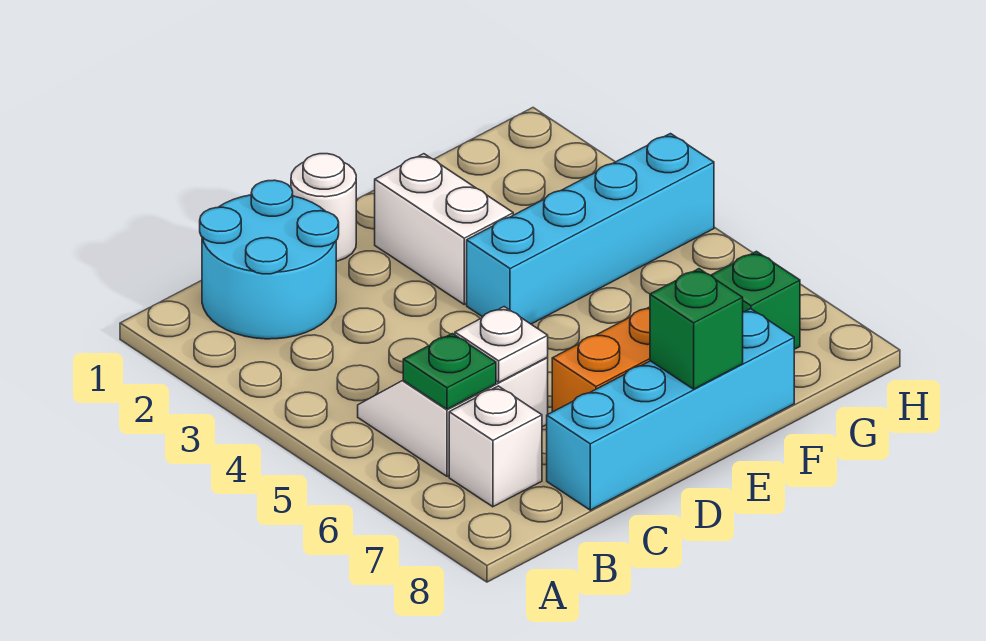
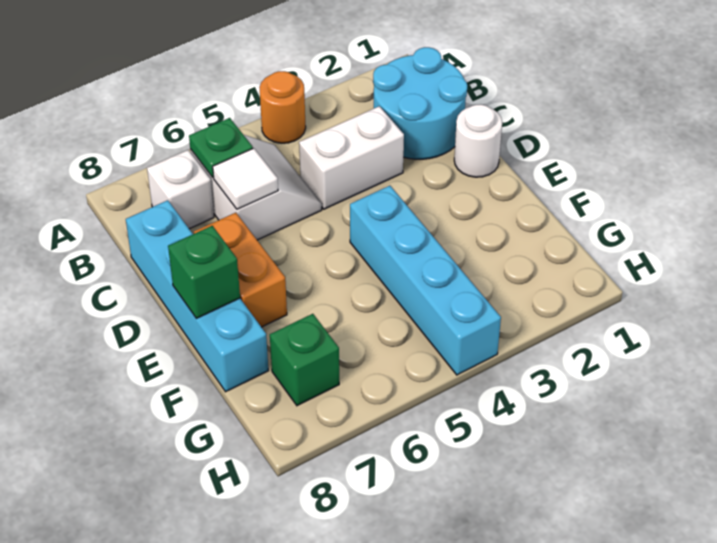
none -> orange 1x1 round brick [259,71,306,143]
white 1x1 plate [455,307,548,382] -> white 1x1 tile [213,148,278,209]
white 1x2 brick [375,154,513,304] -> white 1x2 brick moved to [299,106,404,209]

